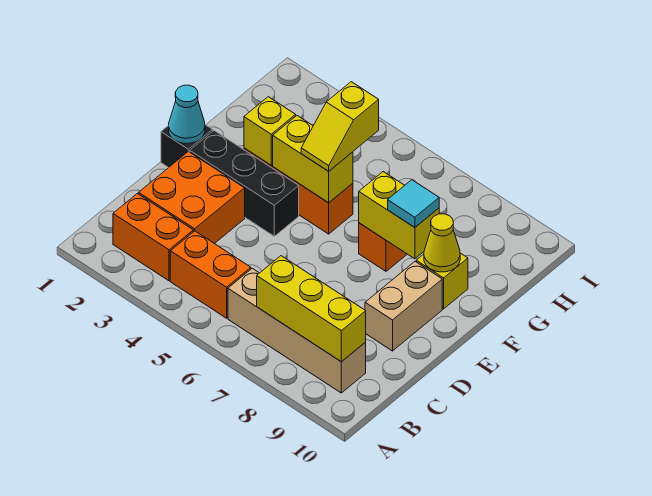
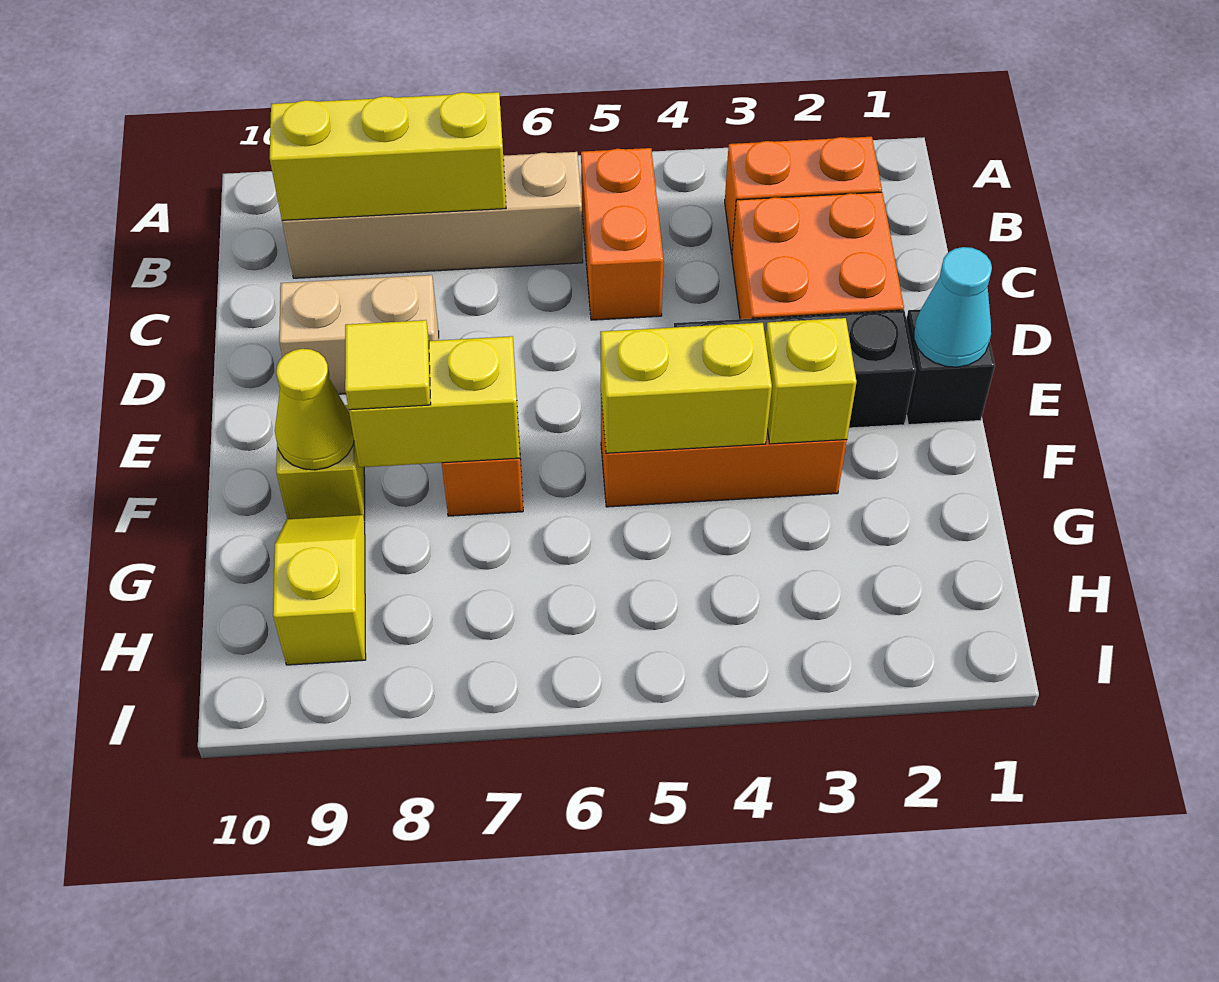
orange 1x2 brick [170,231,251,318] -> orange 1x2 brick turned to [581,148,663,320]
tan 1x2 brick [365,262,442,351] -> tan 1x2 brick turned to [279,275,439,394]
yellow 1x2 slope [301,82,379,171] -> yellow 1x2 slope moved to [273,515,366,665]
cyan 1x1 tile [388,180,439,227] -> yellow 1x1 tile [345,320,431,410]

